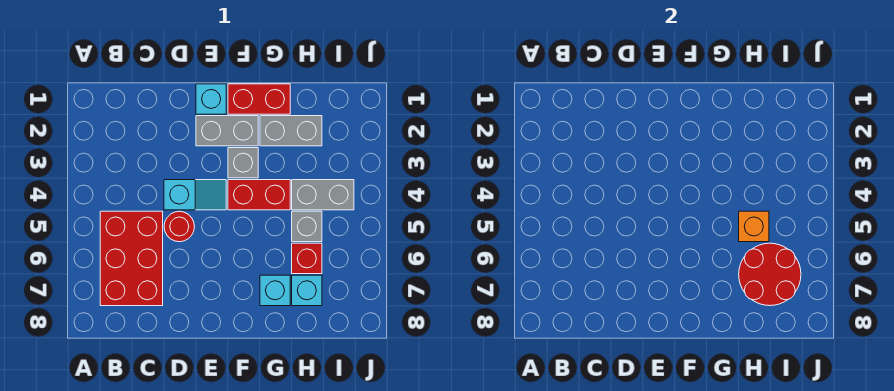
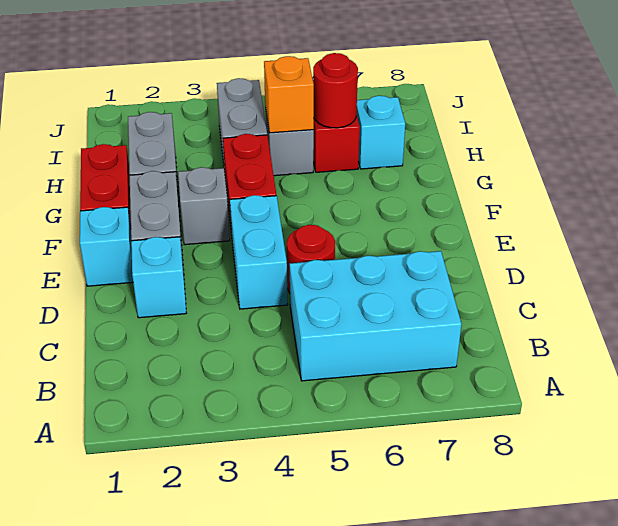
red 2x3 brick [100,211,163,306] -> cyan 2x3 brick [290,251,462,381]
cyan 1x2 slope [164,180,226,210] -> cyan 1x2 brick [230,195,288,309]
cyan 1x1 brick [260,275,290,306] -> cyan 1x1 brick moved to [131,237,186,318]
red 2x2 round brick [739,243,801,306] -> red 1x1 round brick [313,53,358,128]

